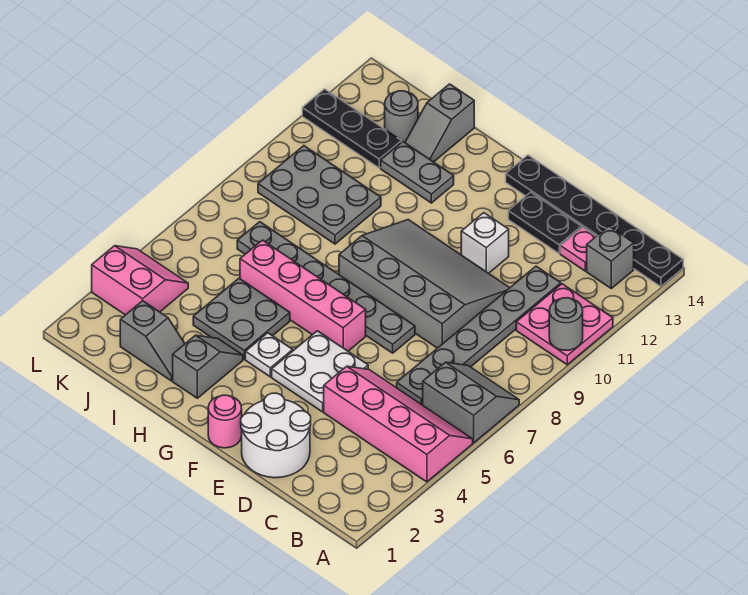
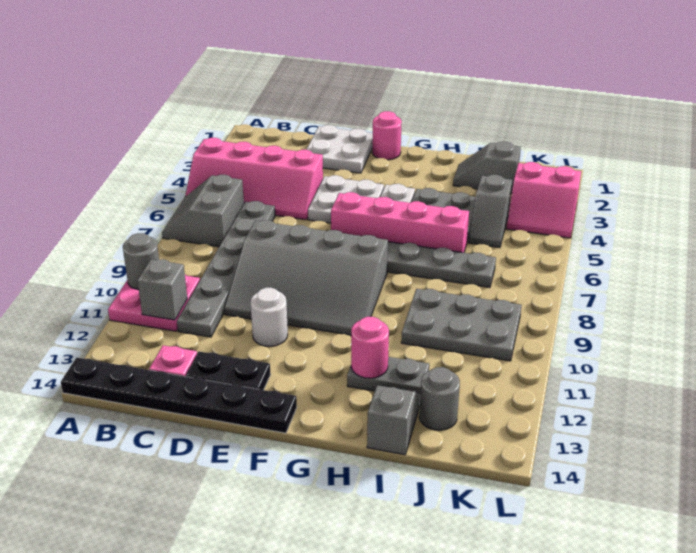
grey 2x2 slope [423,362,519,443] -> grey 2x2 slope turned to [162,175,244,247]
grey 1x1 brick [587,226,634,288] -> grey 1x1 brick moved to [137,259,187,320]
white 2x2 round brick [241,393,311,478] -> white 2x2 plate [306,125,373,173]
white 1x1 brick [461,213,509,273] -> white 1x1 round brick [250,288,288,346]
grey 1x2 slope [173,335,243,398] -> grey 1x2 slope moved to [469,175,512,248]
none -> pink 1x1 round brick [351,317,389,378]
black 1x3 plate [302,89,402,168] -> none

